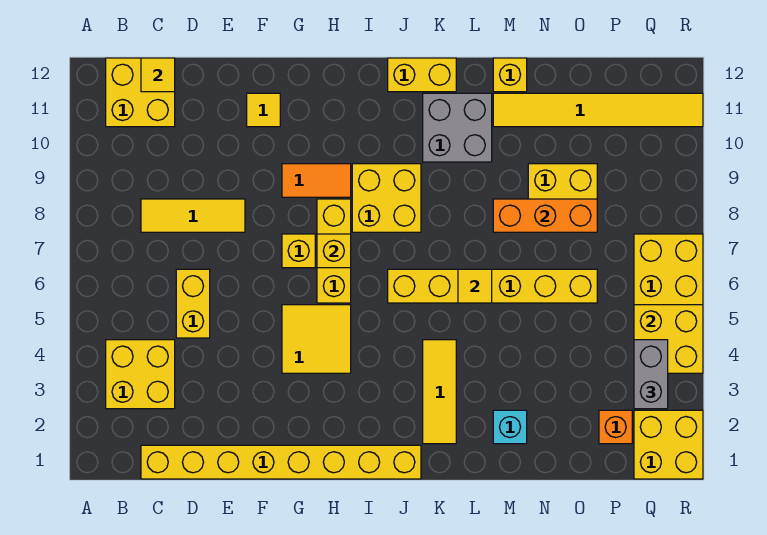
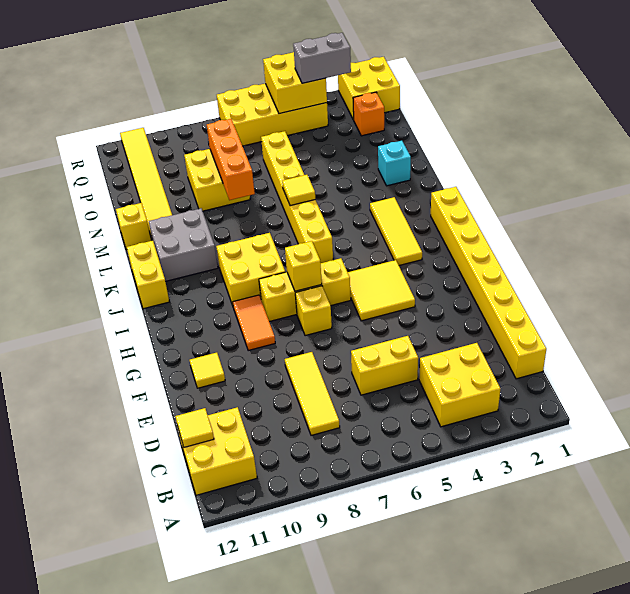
yellow 1x3 tile [423,340,456,444] -> yellow 1x3 tile turned to [370,197,422,265]

